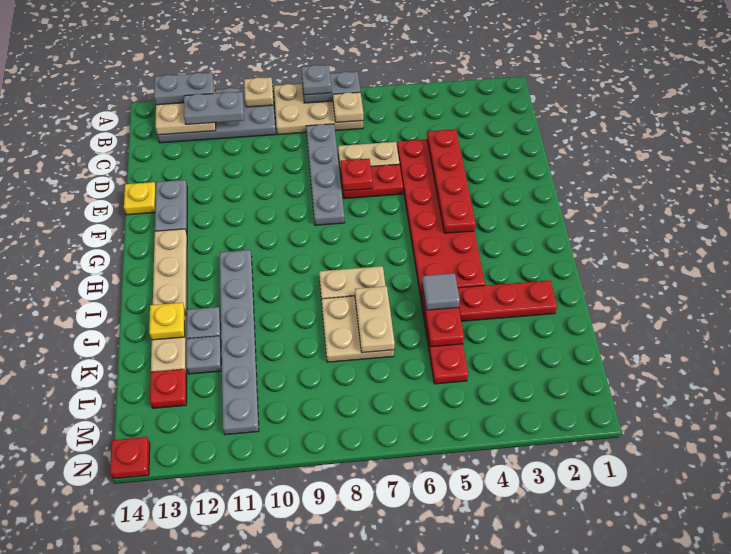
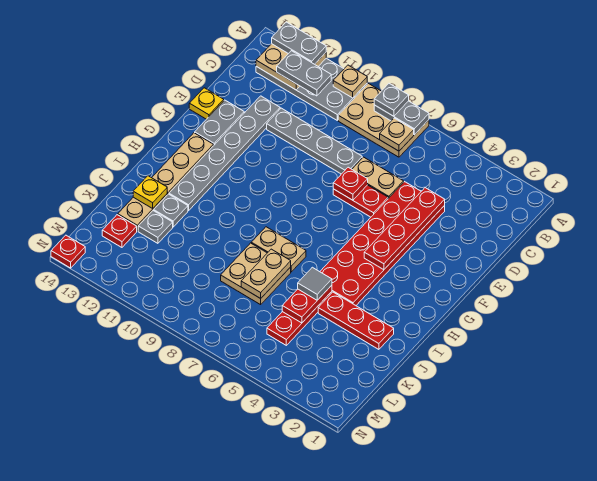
grey 1x4 plate [306,124,345,225] -> grey 1x4 plate turned to [267,108,362,174]
grey 1x6 plate [220,250,259,435] -> grey 1x6 plate moved to [169,96,280,211]

